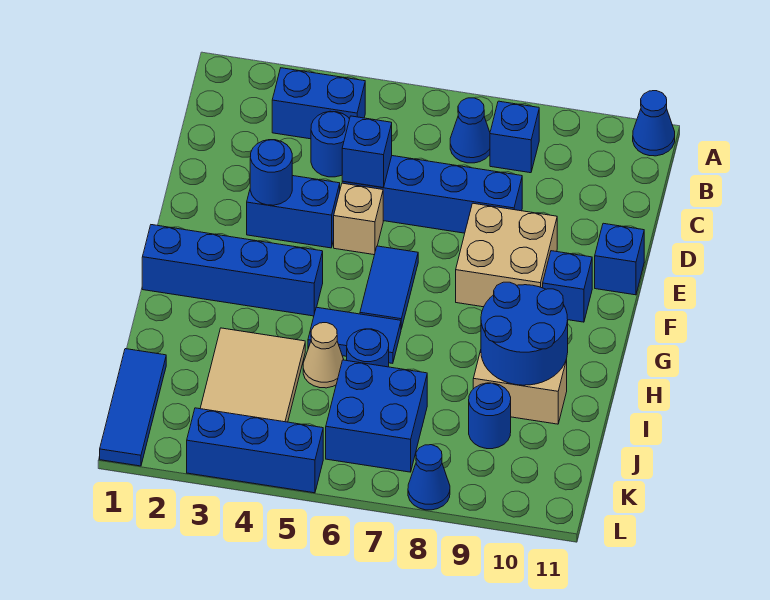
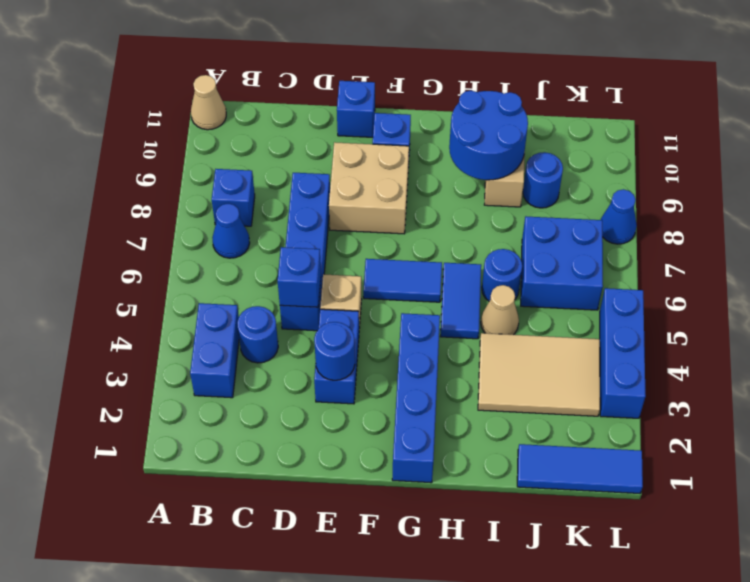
blue 1x1 cone [633,91,675,156] -> tan 1x1 cone [191,75,226,130]

